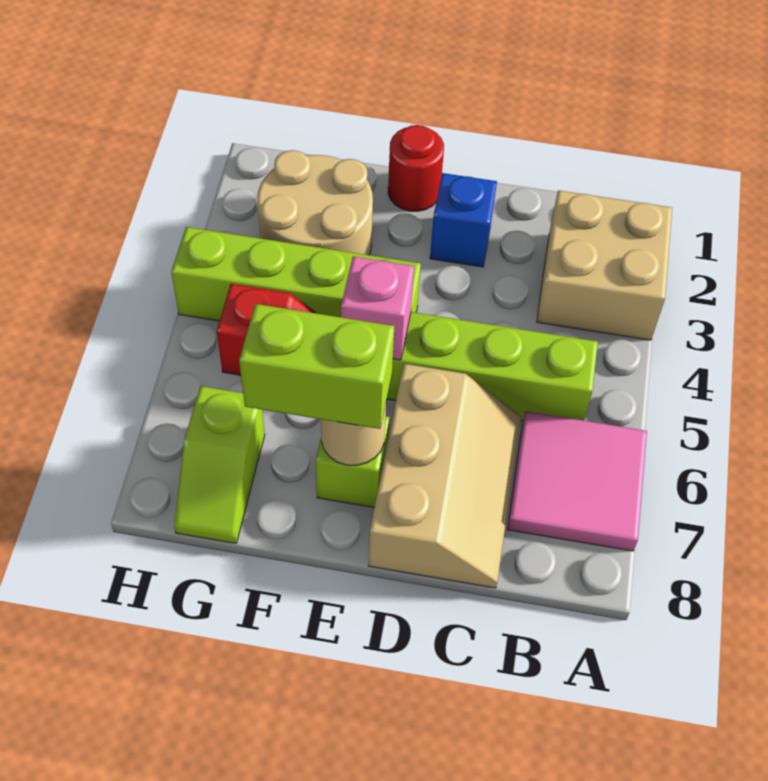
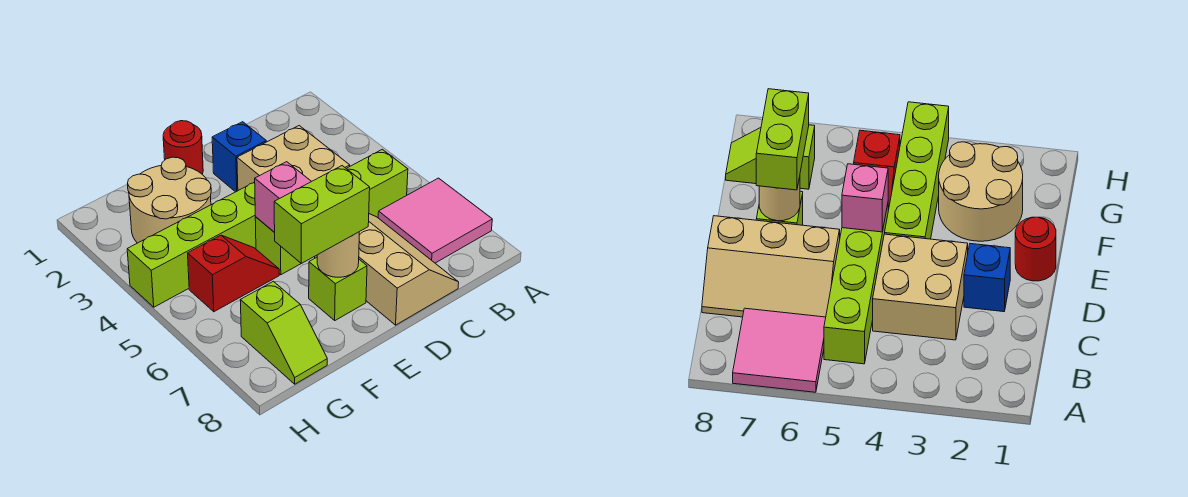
tan 2x2 brick [537,190,672,340] -> tan 2x2 brick moved to [237,126,350,191]

